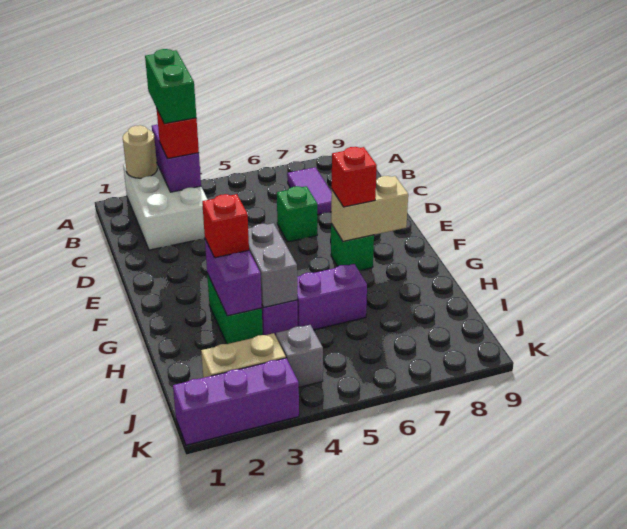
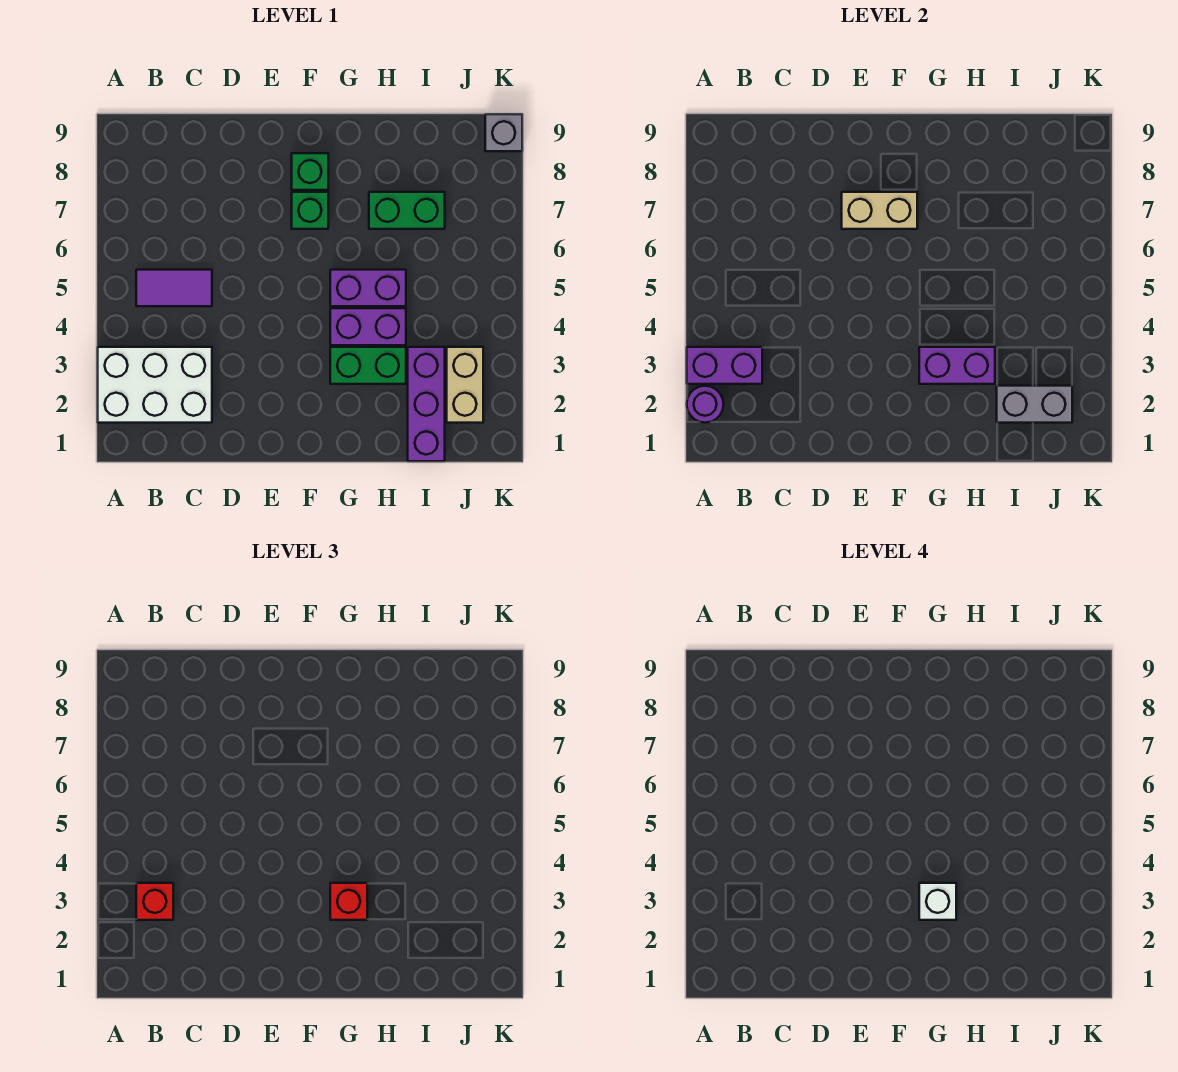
tan 1x1 round brick [123,125,157,178] -> purple 1x1 round brick [687,386,724,423]
green 1x2 brick [145,49,196,124] -> green 1x2 brick moved to [369,192,445,229]
purple 1x2 tile [287,167,332,215] -> purple 1x2 tile moved to [136,270,212,306]
green 1x1 brick [277,186,317,242] -> green 1x1 brick moved to [292,153,328,190]
tan 1x2 brick [331,176,408,241] -> tan 1x2 brick turned to [842,192,917,229]
red 1x1 brick [332,147,377,207] -> none
none -> white 1x1 brick [919,883,956,920]
grey 1x2 brick [248,223,297,308] -> grey 1x2 brick moved to [997,386,1072,423]
purple 1x2 brick [297,264,367,330] -> purple 1x2 brick turned to [330,270,406,306]
grey 1x1 brick [276,325,323,387] -> grey 1x1 brick moved to [485,114,522,151]
purple 1x3 brick [173,358,299,445] -> purple 1x3 brick moved to [408,347,445,461]

